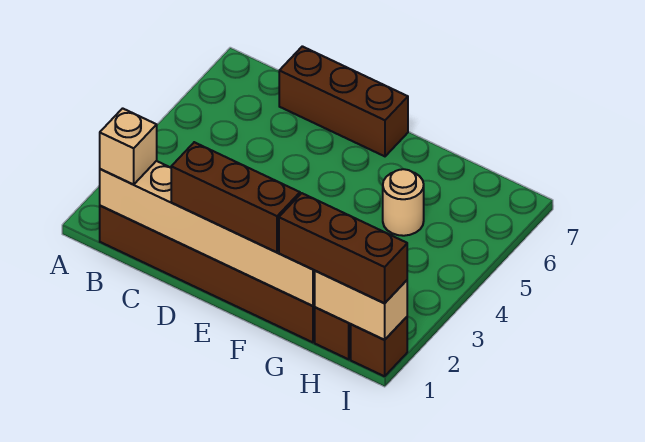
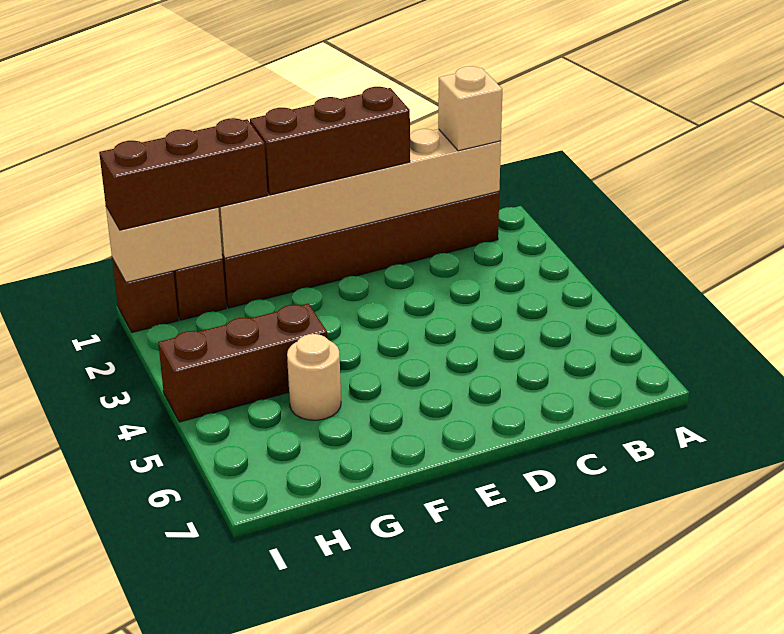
brown 1x3 brick [279,46,408,156] -> brown 1x3 brick moved to [158,304,327,422]

